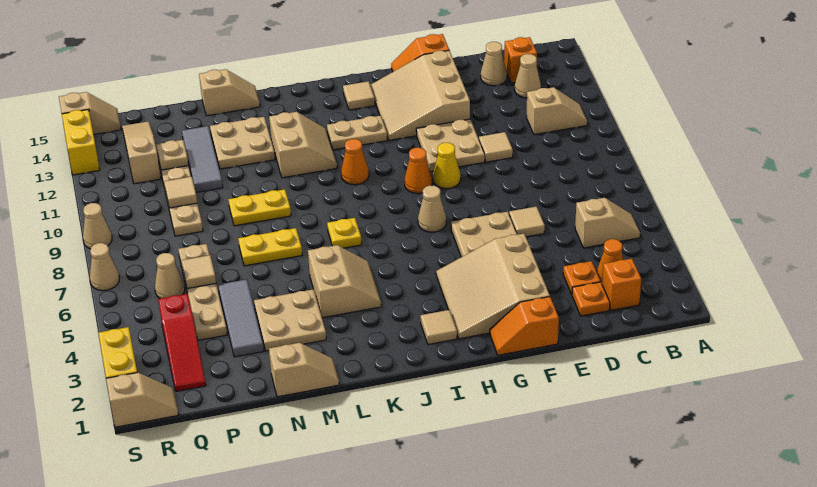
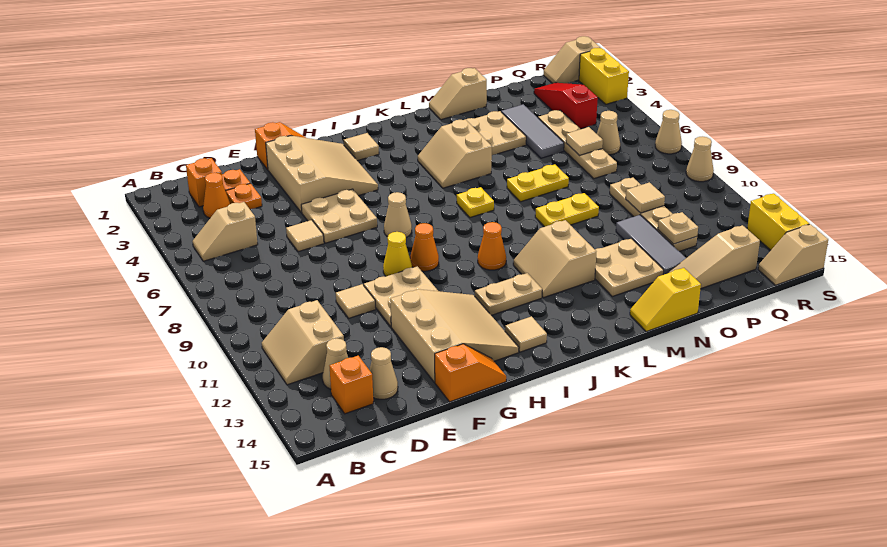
tan 1x2 slope [526,87,587,135] -> tan 2x2 slope [262,300,344,385]
tan 1x2 slope [199,69,260,116] -> yellow 1x2 slope [630,268,701,331]
tan 1x3 slope [122,121,161,184] -> tan 1x3 slope turned to [668,225,760,289]

